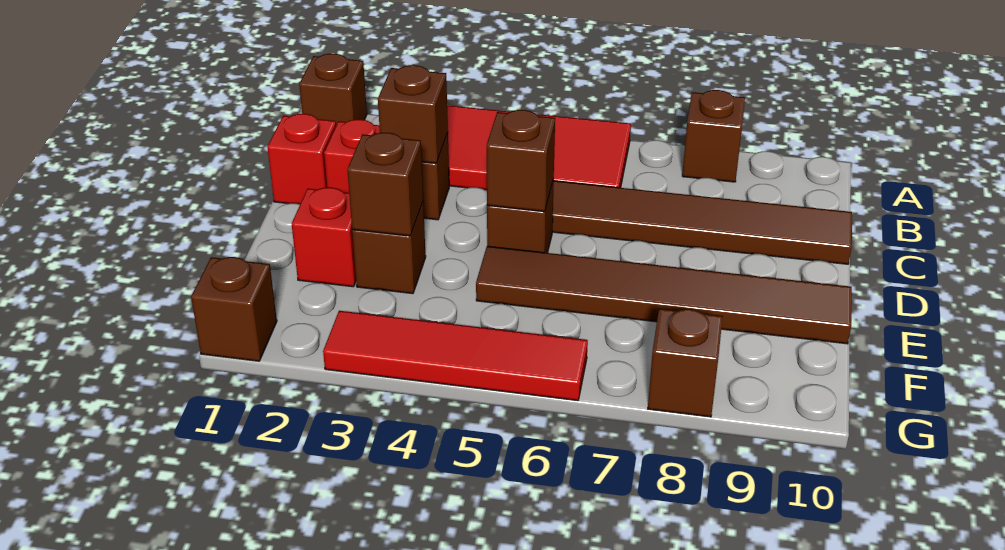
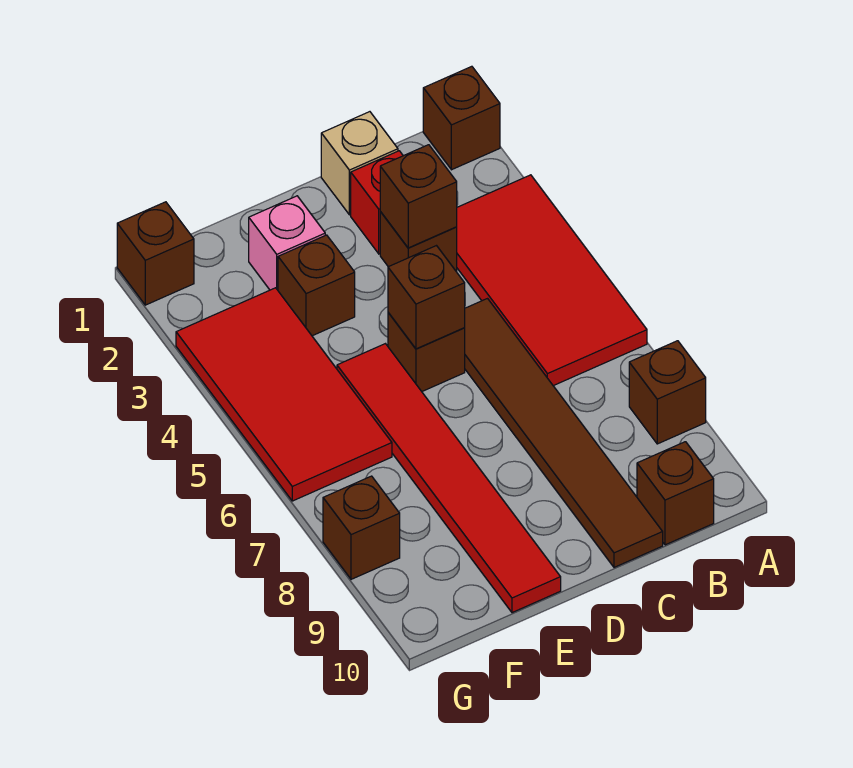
red 1x1 brick [267,114,336,204] -> tan 1x1 brick [321,112,398,215]
red 1x1 brick [292,187,356,287] -> pink 1x1 brick [249,196,325,290]
brown 1x1 brick [347,133,423,236] -> brown 1x1 brick moved to [637,442,714,545]
brown 1x6 tile [476,246,852,344] -> red 1x6 tile [337,344,561,613]
red 1x4 tile [323,311,588,401] -> red 2x4 tile [176,288,392,501]

